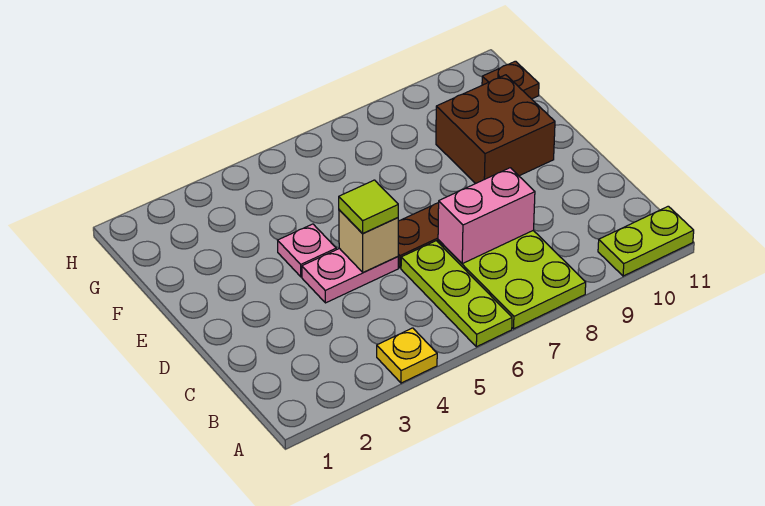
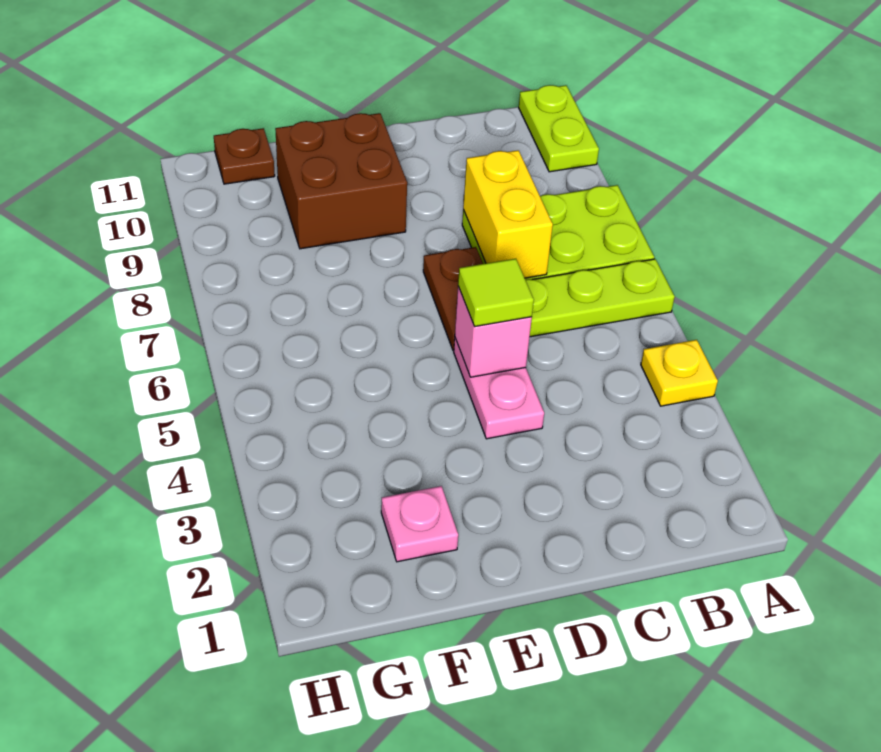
pink 1x2 brick [438,168,535,264] -> yellow 1x2 brick [463,150,553,278]
tan 1x1 brick [339,210,398,273] -> pink 1x1 brick [455,286,532,377]
pink 1x1 plate [278,224,336,277] -> pink 1x1 plate moved to [381,486,458,562]

